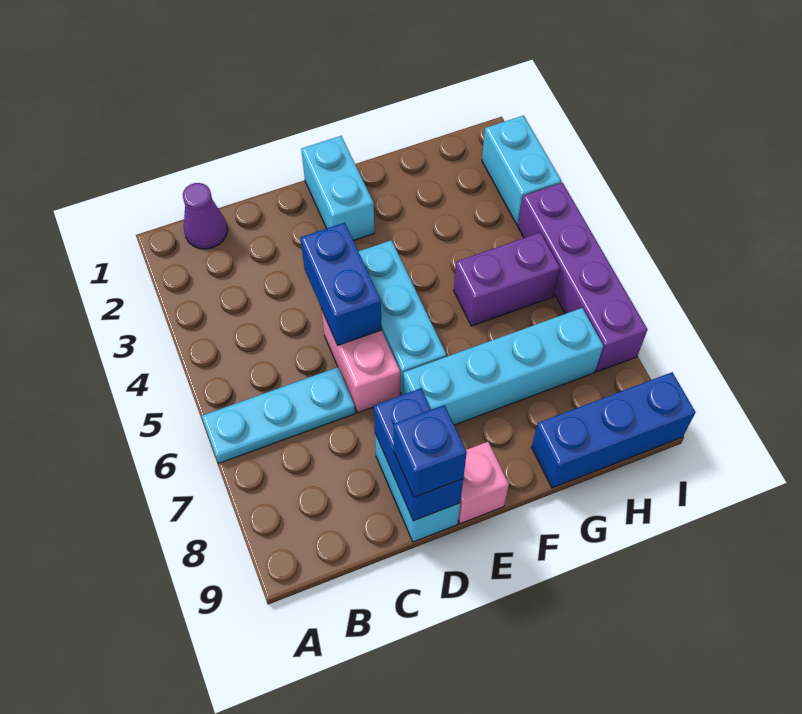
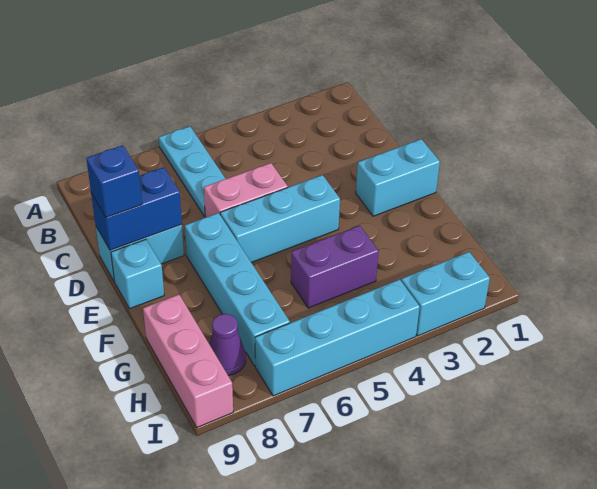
purple 1x1 cone [183,183,228,249] -> purple 1x1 cone moved to [209,314,246,375]
blue 1x2 brick [300,223,382,345] -> none
pink 1x1 brick [458,442,509,524] -> cyan 1x1 brick [111,239,164,309]
purple 1x2 brick [454,232,560,326] -> purple 1x2 brick turned to [291,226,379,308]
blue 1x3 brick [532,372,695,488] -> pink 1x3 brick [143,294,233,427]
purple 1x4 brick [518,183,648,372] -> cyan 1x4 brick [255,279,420,396]

